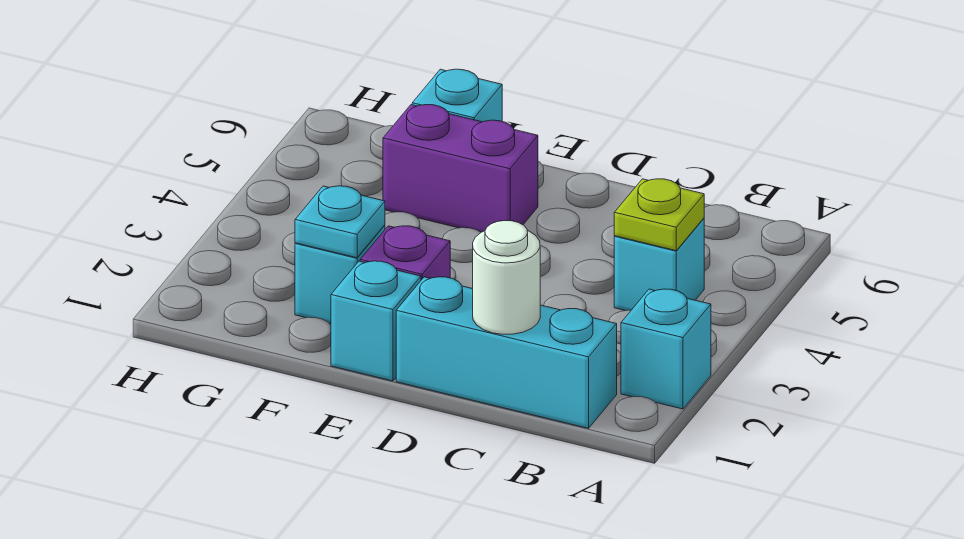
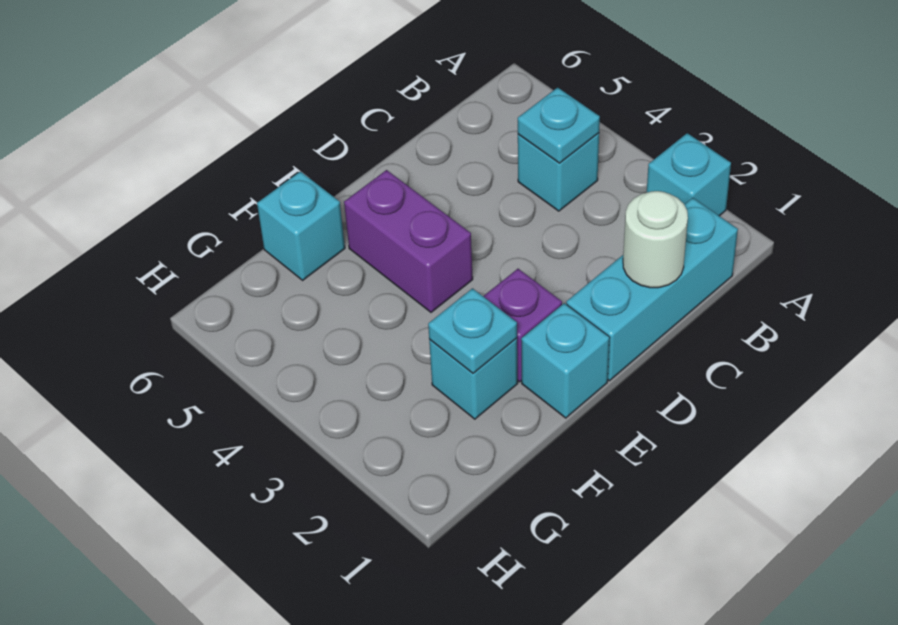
lime 1x1 plate [614,179,704,251] -> cyan 1x1 plate [518,87,600,163]
purple 1x2 brick [383,105,538,232] -> purple 1x2 brick turned to [344,170,473,312]

